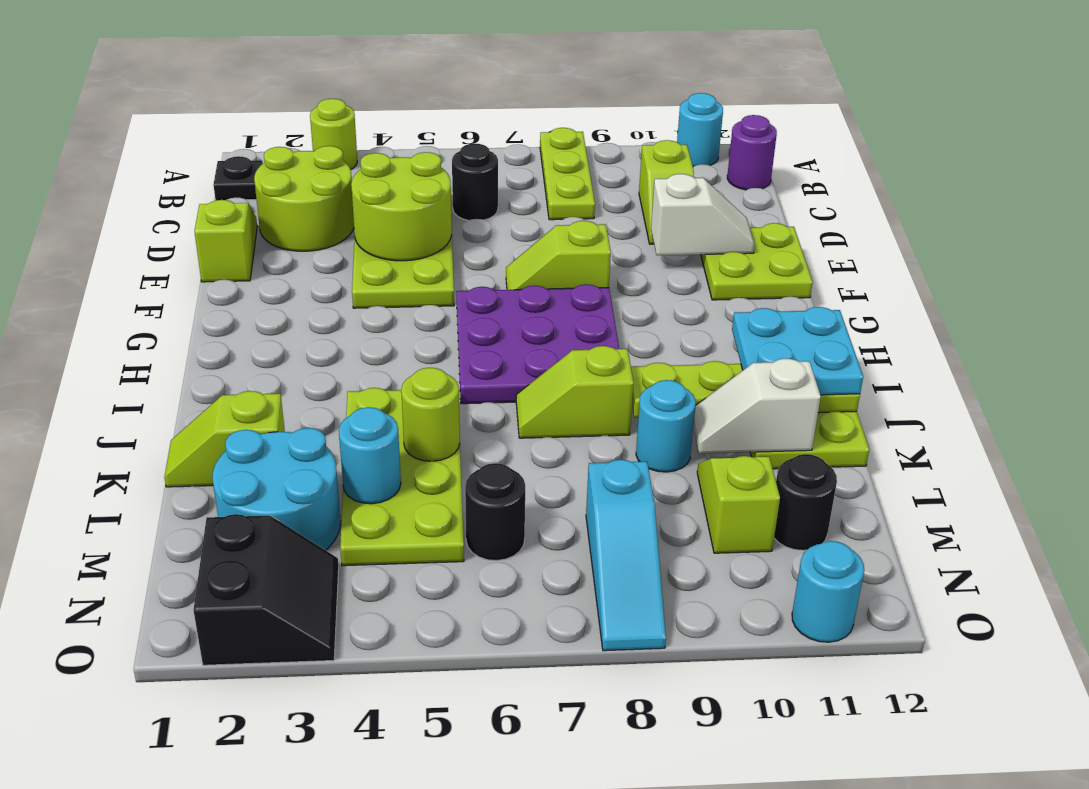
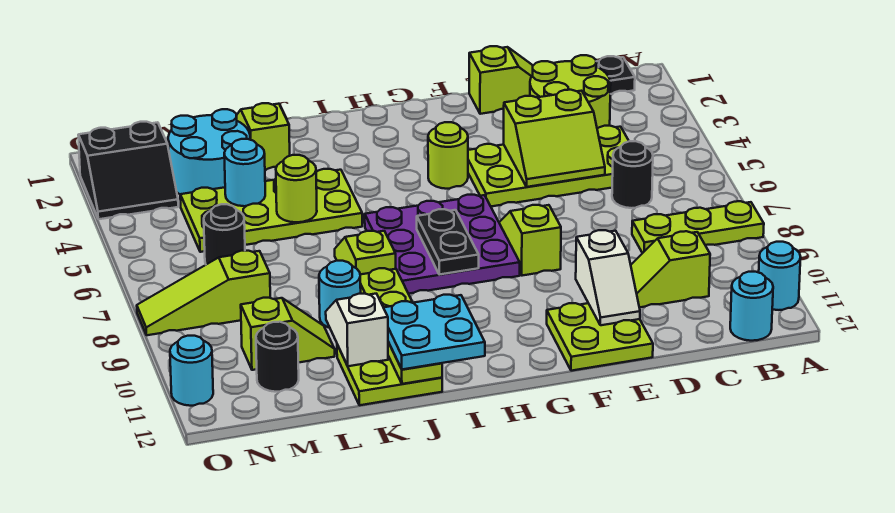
lime 1x1 round brick [310,99,357,170] -> lime 1x1 round brick moved to [428,122,468,189]
purple 1x1 round brick [727,115,777,190] -> cyan 1x1 round brick [730,272,773,341]
lime 2x2 round brick [351,152,452,261] -> lime 2x2 slope [504,90,605,187]
none -> black 1x2 plate [417,209,479,275]
cyan 1x3 slope [586,460,666,651] -> lime 1x3 slope [137,251,270,335]

